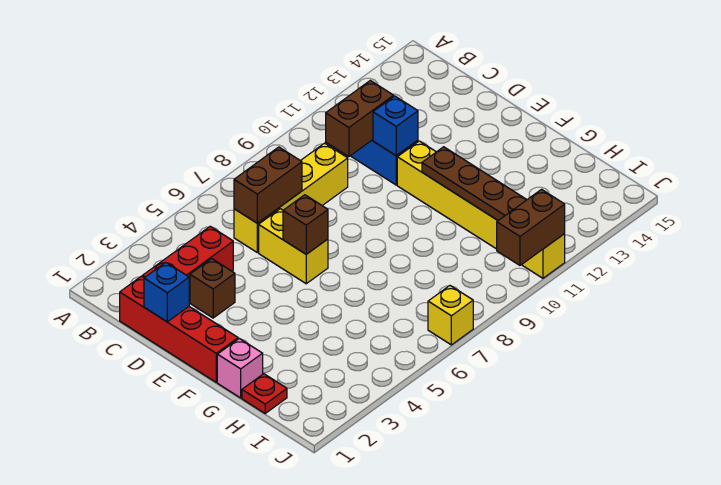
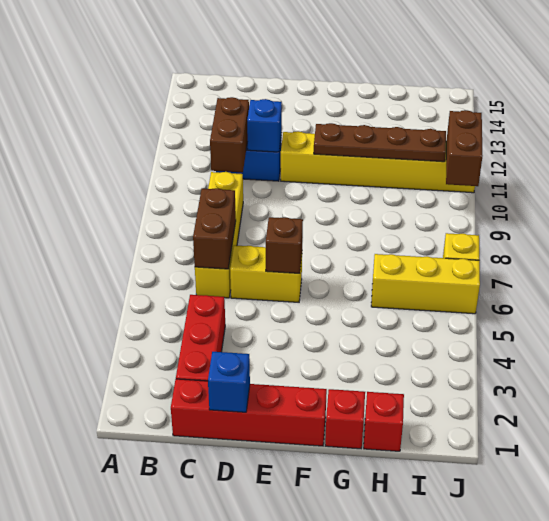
brown 1x1 brick [190,259,235,318] -> none
pink 1x1 brick [217,339,263,398] -> red 1x1 brick [325,389,365,449]
red 1x1 plate [242,374,287,413] -> red 1x1 brick [364,392,404,451]
none -> yellow 1x3 brick [371,254,480,314]

